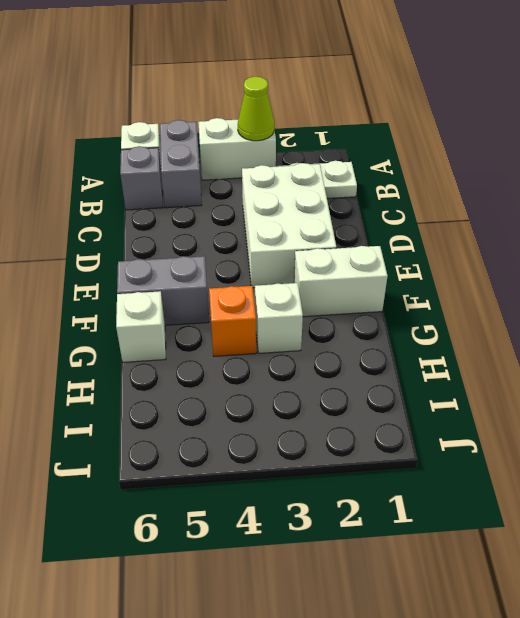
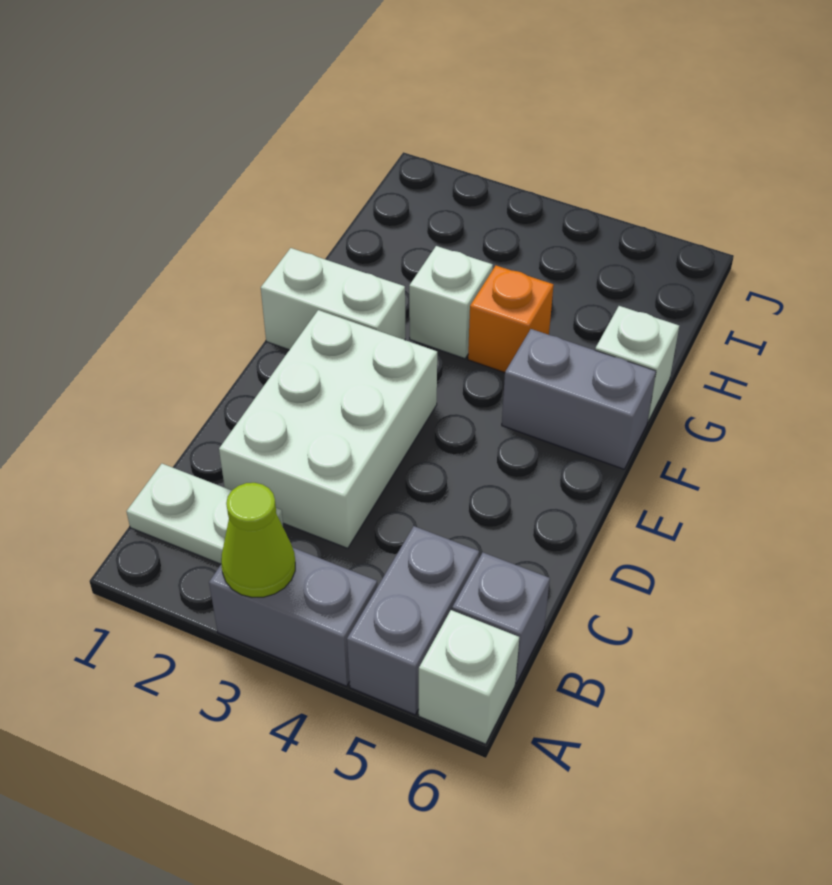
white 1x2 brick [198,118,276,180] -> grey 1x2 brick [209,548,377,686]

